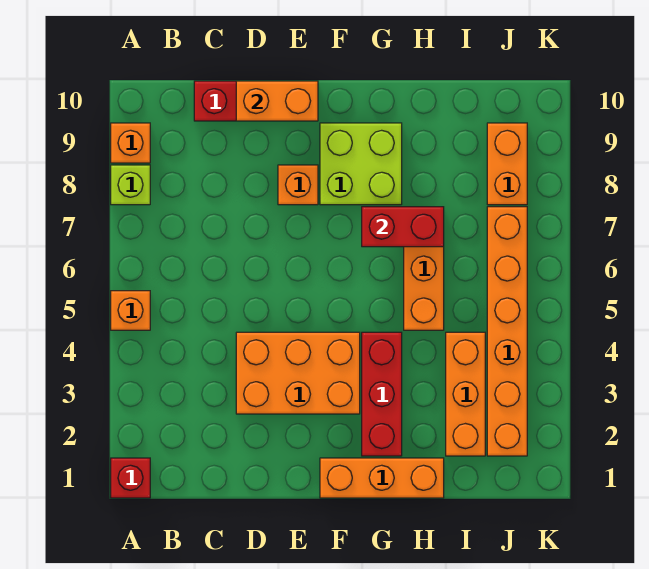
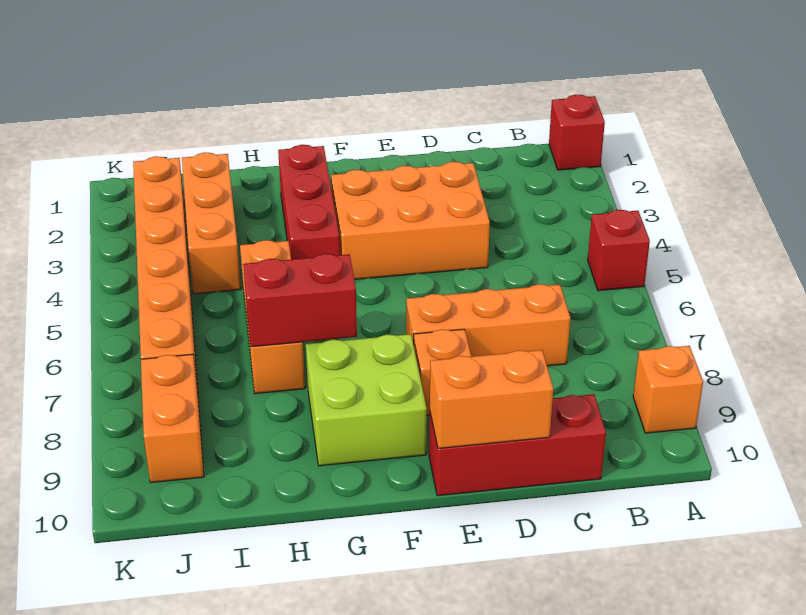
orange 1x1 brick [111,291,150,330] -> red 1x1 brick [588,210,650,291]
lime 1x1 brick [111,165,150,205] -> none
orange 1x3 brick [320,458,444,498] -> orange 1x3 brick moved to [406,284,570,366]

